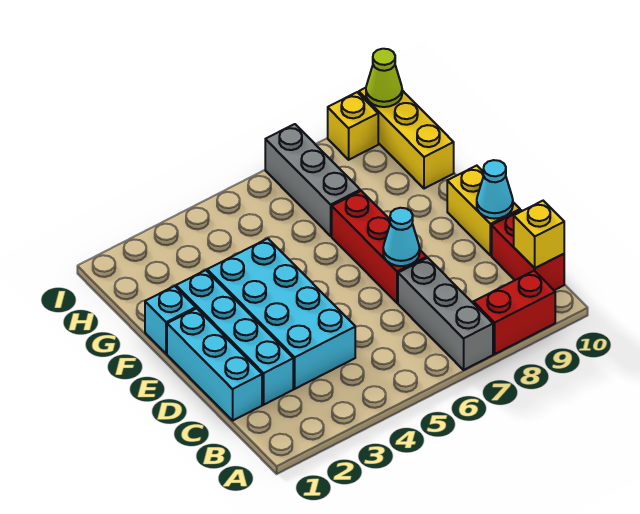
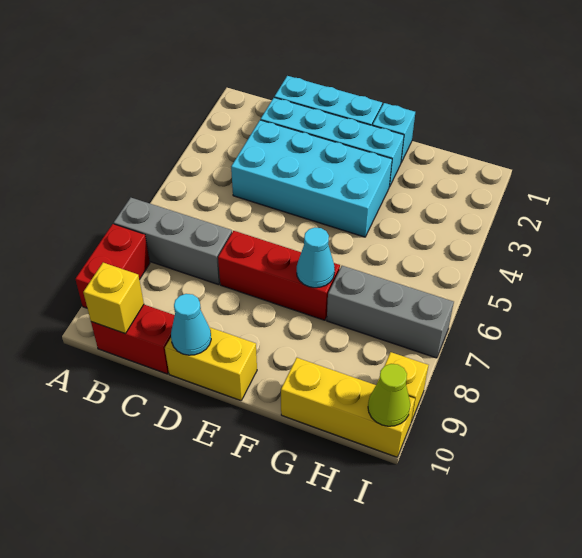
cyan 1x1 cone [383,208,420,266] -> cyan 1x1 cone moved to [297,228,335,288]

